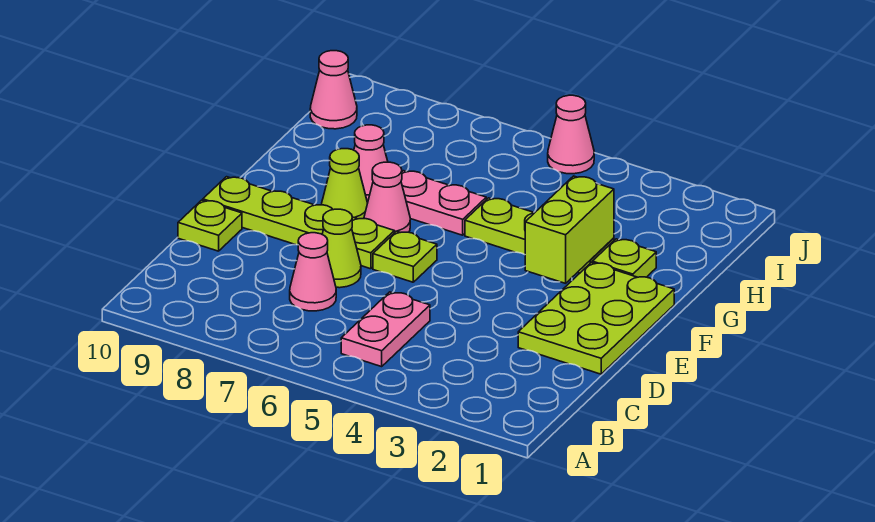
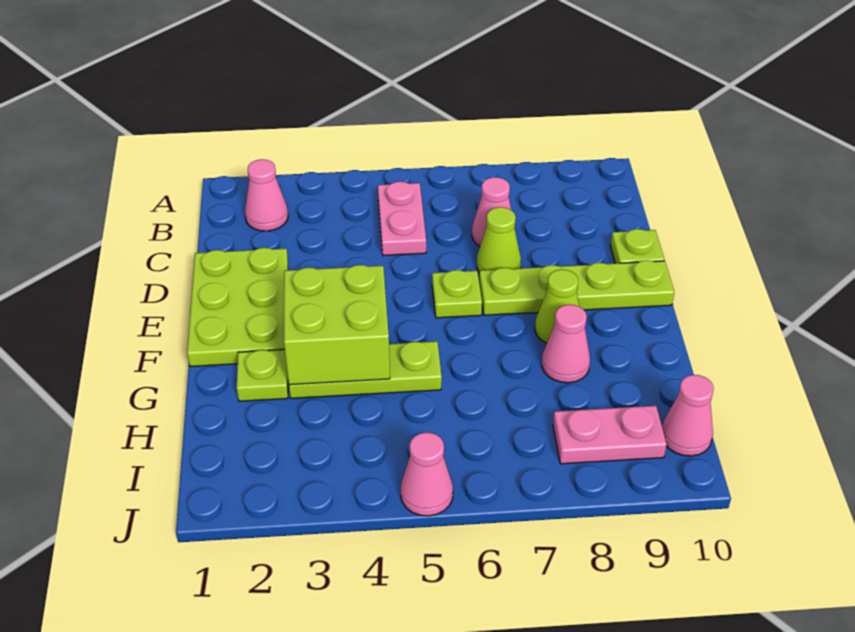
lime 1x2 brick [525,176,614,283] -> lime 2x2 brick [284,265,390,385]
pink 1x1 cone [364,162,410,233] -> pink 1x1 cone moved to [245,159,288,231]
pink 1x2 plate [401,171,486,235] -> pink 1x2 plate moved to [553,406,667,464]

